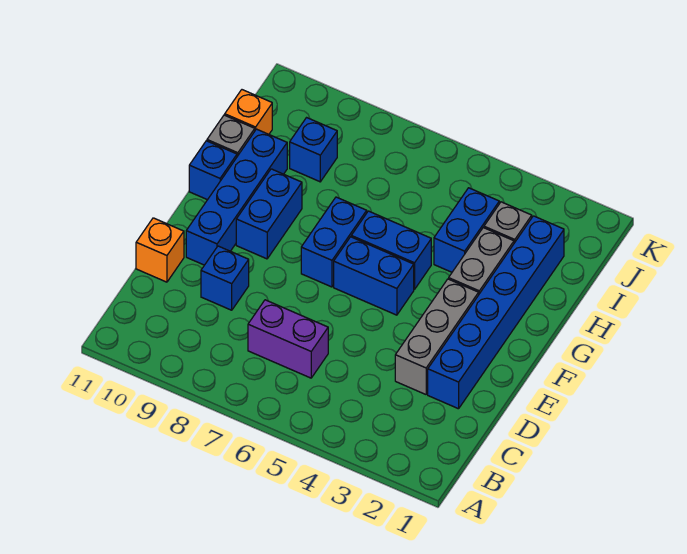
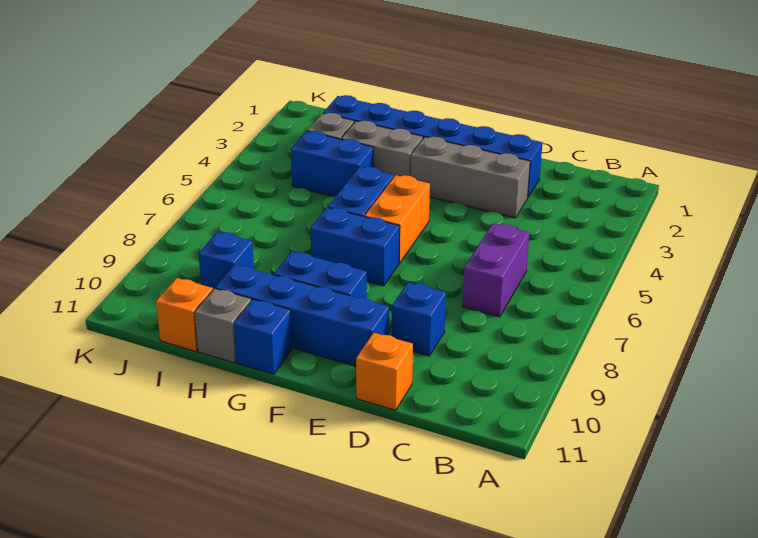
blue 1x2 brick [334,237,414,315] -> orange 1x2 brick [365,175,430,263]

